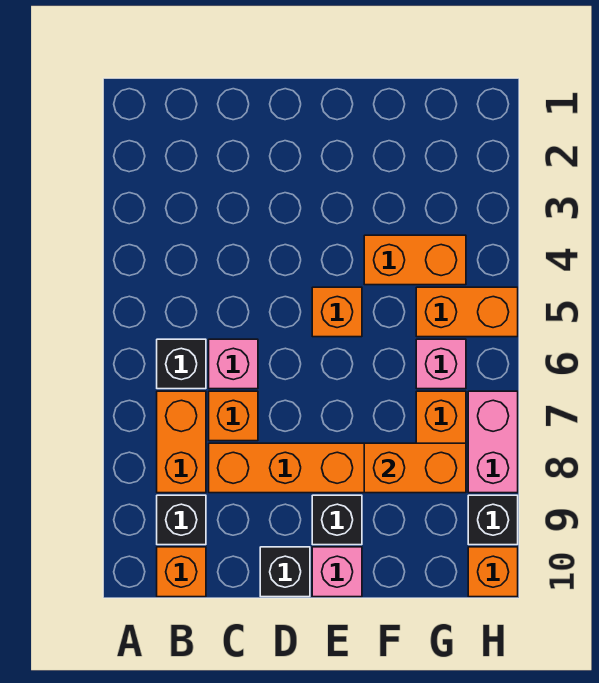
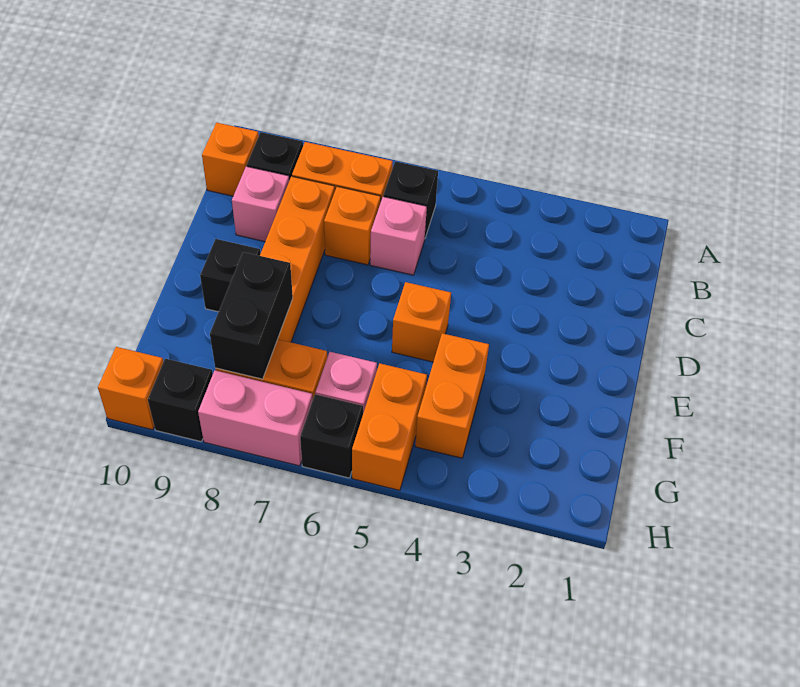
black 1x1 brick [260,547,310,597] -> black 1x1 brick moved to [300,394,363,478]
pink 1x1 brick [312,547,362,597] -> pink 1x1 brick moved to [232,166,289,241]
orange 1x2 brick [364,443,466,493] -> black 1x2 brick [210,252,293,379]

